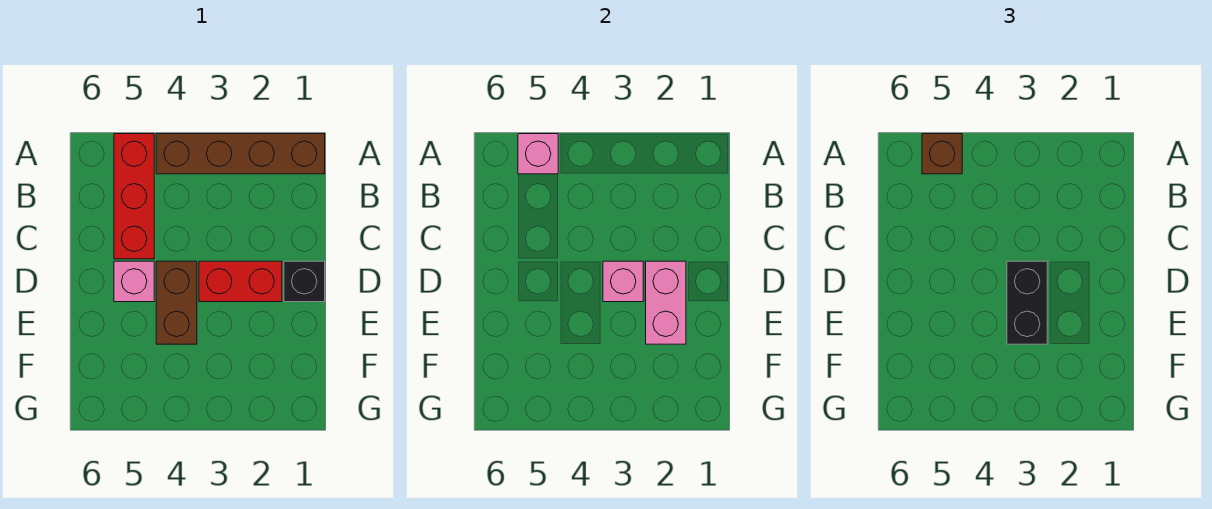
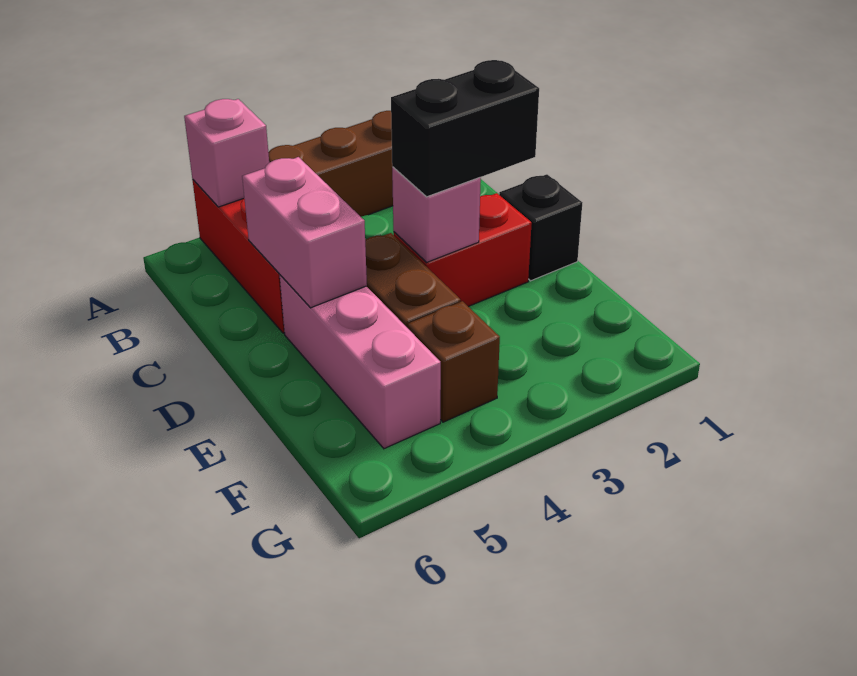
brown 1x1 brick [922,134,962,174] -> brown 1x1 brick moved to [407,301,500,422]
pink 1x2 brick [646,261,686,344] -> pink 1x2 brick moved to [242,157,367,308]
black 1x2 brick [1007,261,1047,344] -> black 1x2 brick turned to [391,60,539,197]
pink 1x1 brick [114,261,154,302] -> pink 1x3 brick [280,275,441,449]

